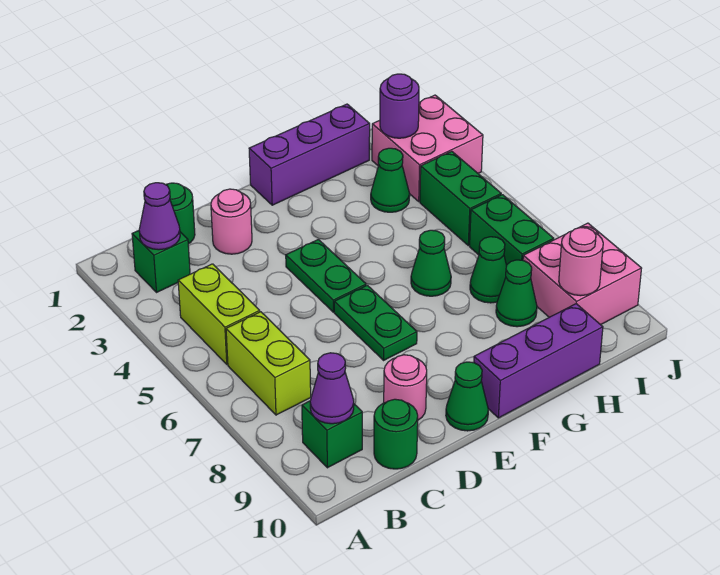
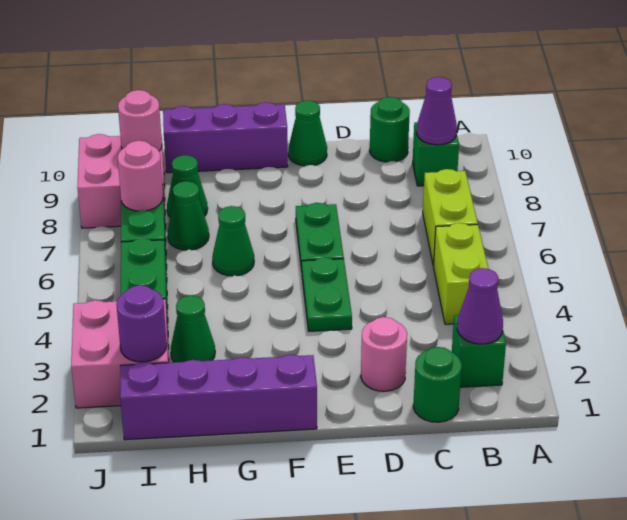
pink 1x1 round brick [384,355,427,420] -> pink 1x1 round brick moved to [118,141,163,211]
purple 1x3 brick [249,104,370,205] -> purple 1x4 brick [120,355,317,440]

